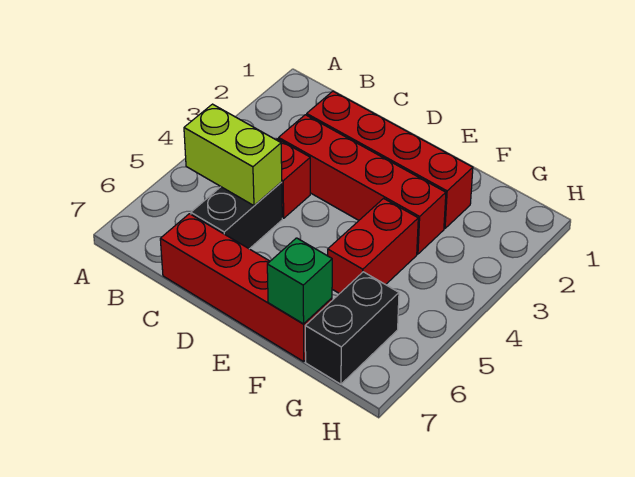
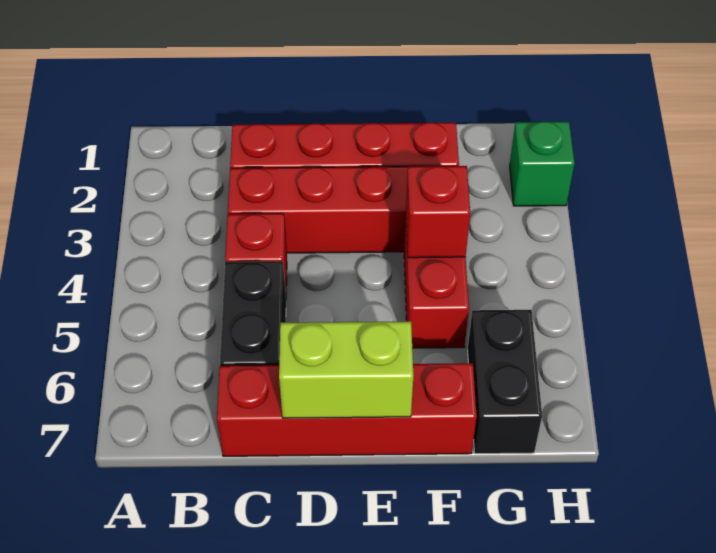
lime 1x2 brick [184,104,282,206] -> lime 1x2 brick moved to [279,321,413,418]
none -> red 1x1 brick [406,166,470,258]
green 1x1 brick [267,238,332,324] -> green 1x1 brick moved to [510,122,575,206]

